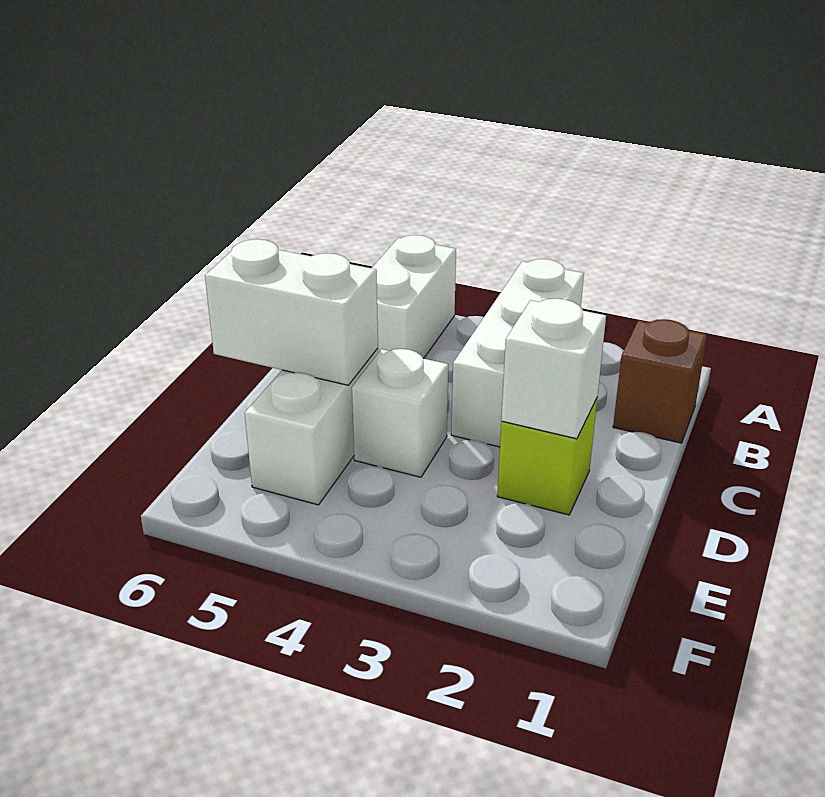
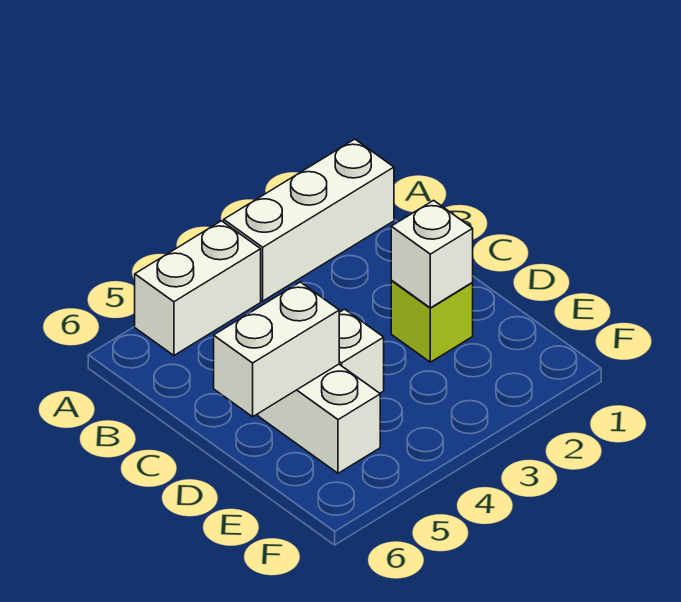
white 1x3 brick [451,259,584,447] -> white 1x3 brick turned to [224,139,394,301]
white 1x2 brick [372,235,456,359] -> white 1x2 brick turned to [135,221,261,355]
brown 1x1 brick [613,319,707,443] -> none

